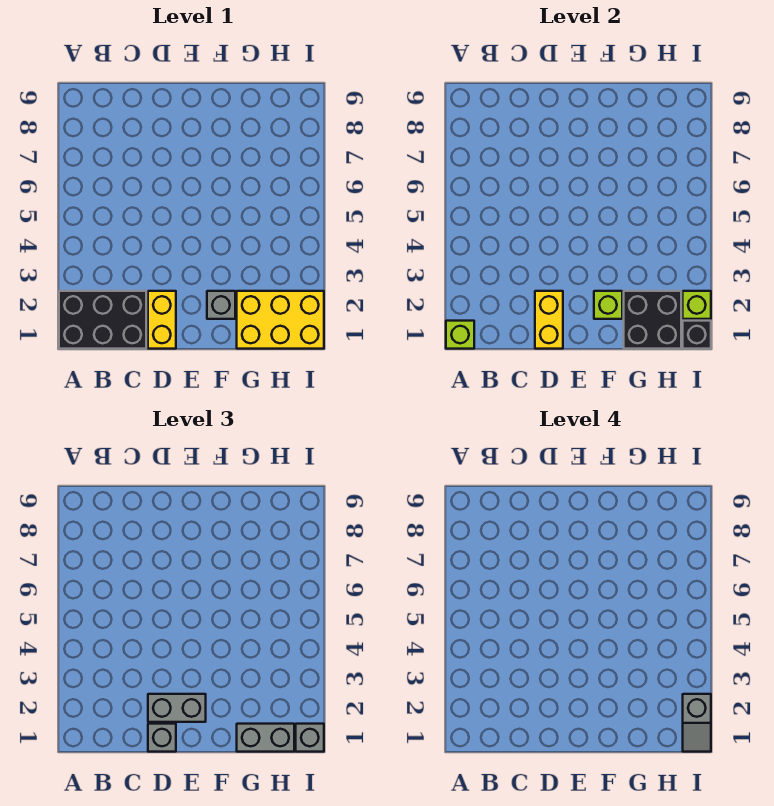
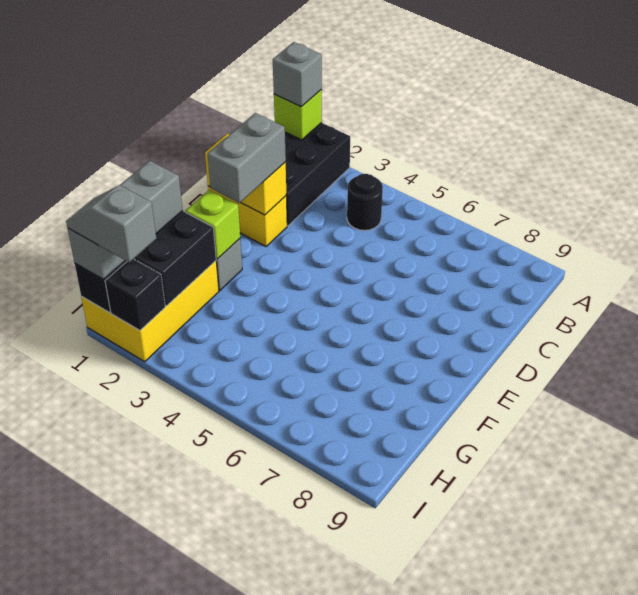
none -> black 1x1 round brick [347,174,383,230]
grey 1x1 brick [148,724,176,752] -> grey 1x1 brick moved to [273,42,322,107]
lime 1x1 brick [683,291,711,319] -> black 1x1 brick [105,259,165,331]

